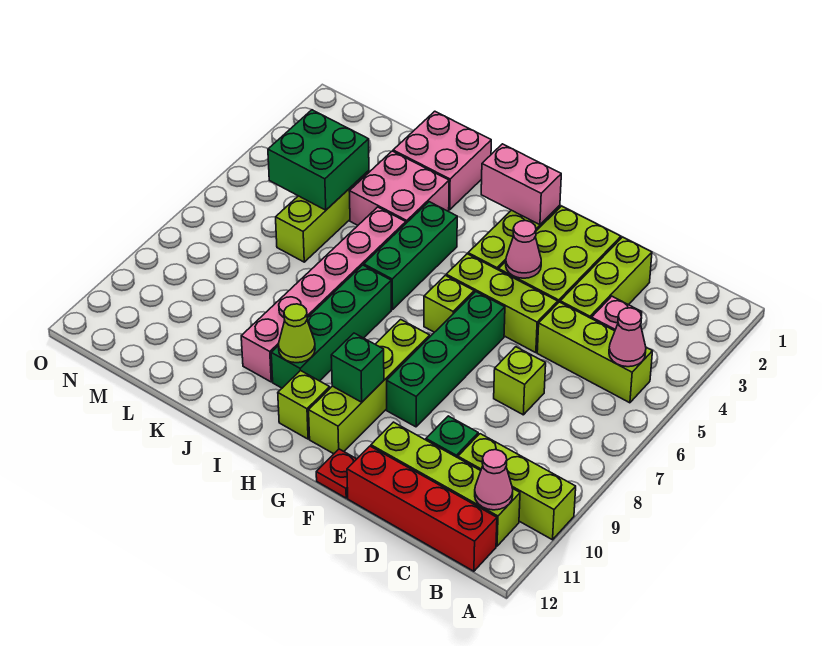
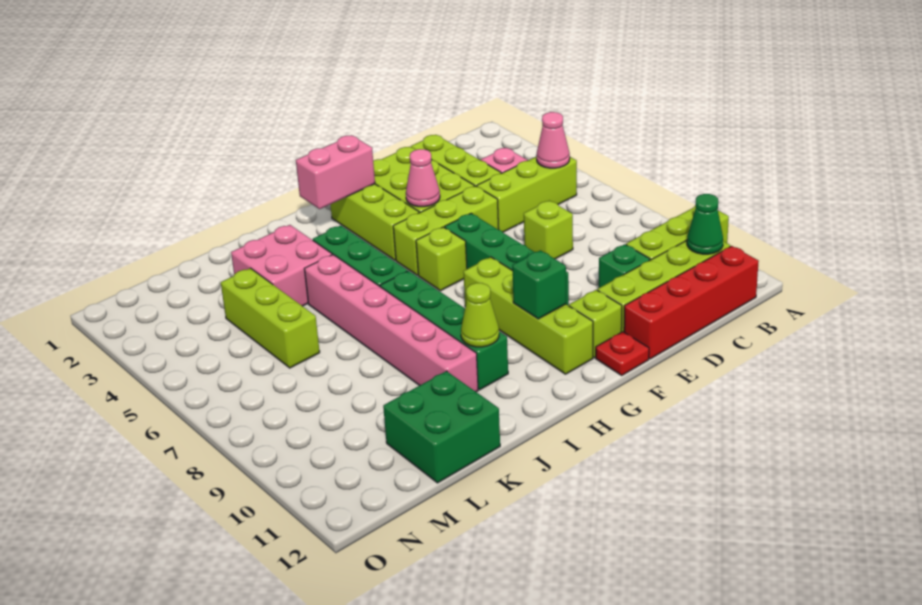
pink 1x1 cone [475,450,513,510] -> green 1x1 cone [687,194,723,254]
lime 1x1 brick [278,370,330,439] -> lime 1x1 brick moved to [569,290,622,358]
pink 2x2 brick [393,111,491,210] -> none
green 2x2 brick [268,110,369,210] -> green 2x2 brick moved to [383,371,500,483]

